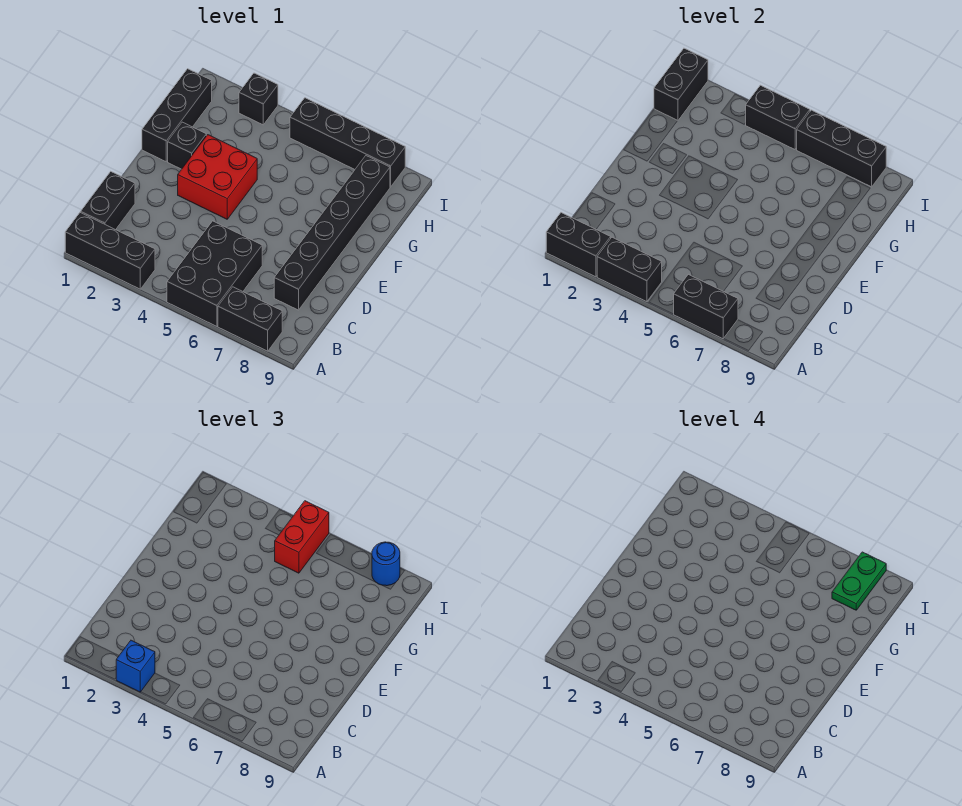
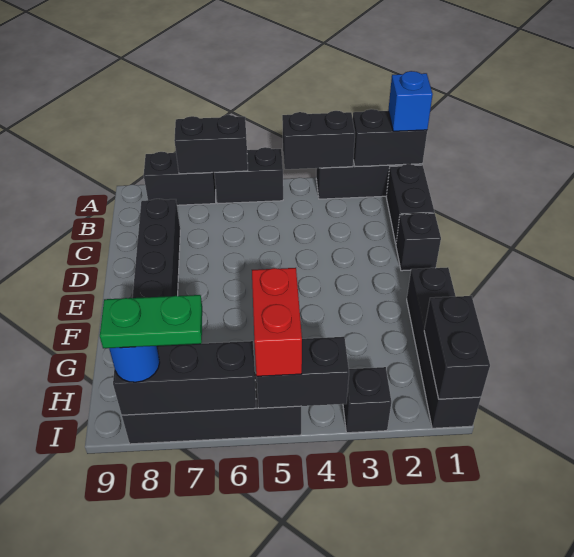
blue 1x1 brick [116,640,155,692] -> blue 1x1 brick moved to [388,71,433,131]
black 2x3 brick [167,221,262,326] -> black 1x2 brick [214,147,283,204]
red 2x2 brick [178,135,257,219] -> none
black 1x3 brick [142,69,212,161] -> black 1x4 brick [407,267,481,428]
black 1x1 brick [168,122,206,169] -> black 1x1 brick moved to [396,213,441,271]
green 1x2 plate [832,552,886,610] -> green 1x2 plate turned to [100,295,202,348]

